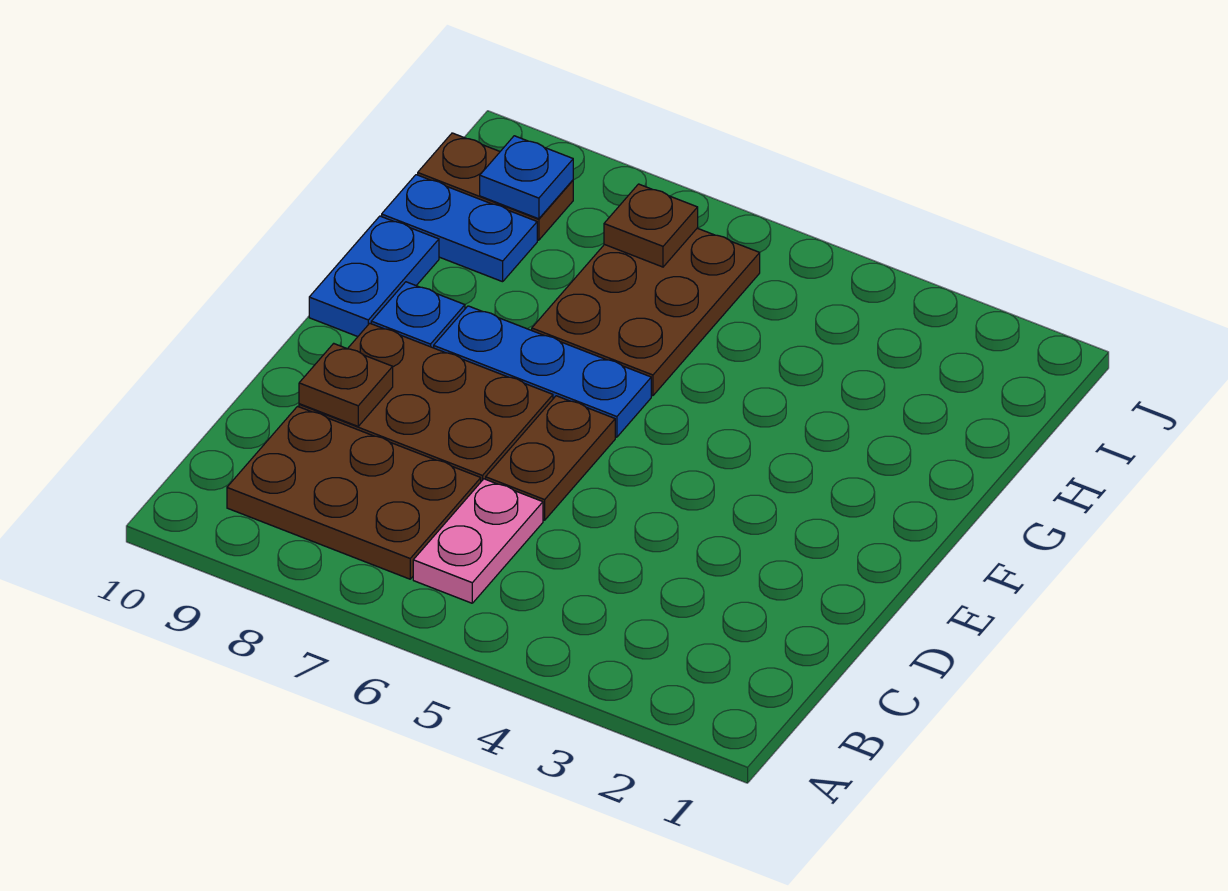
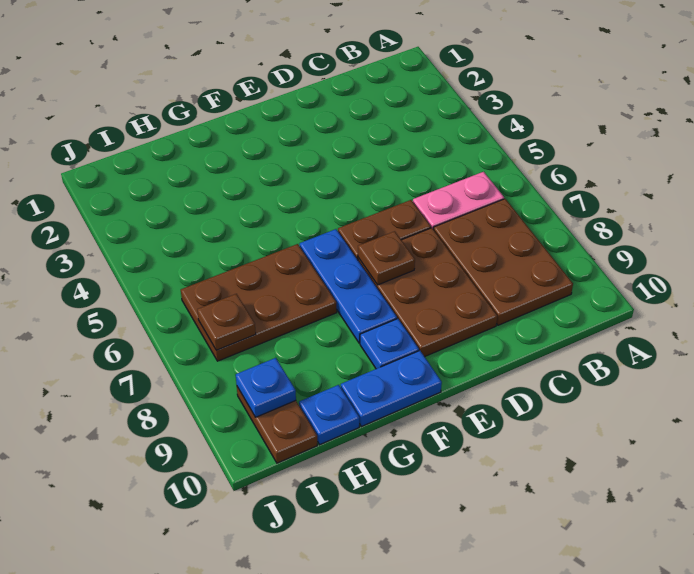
brown 1x1 plate [299,343,393,426] -> brown 1x1 plate moved to [358,231,415,285]
blue 1x2 plate [382,175,537,282] -> blue 1x1 plate [299,385,359,445]

